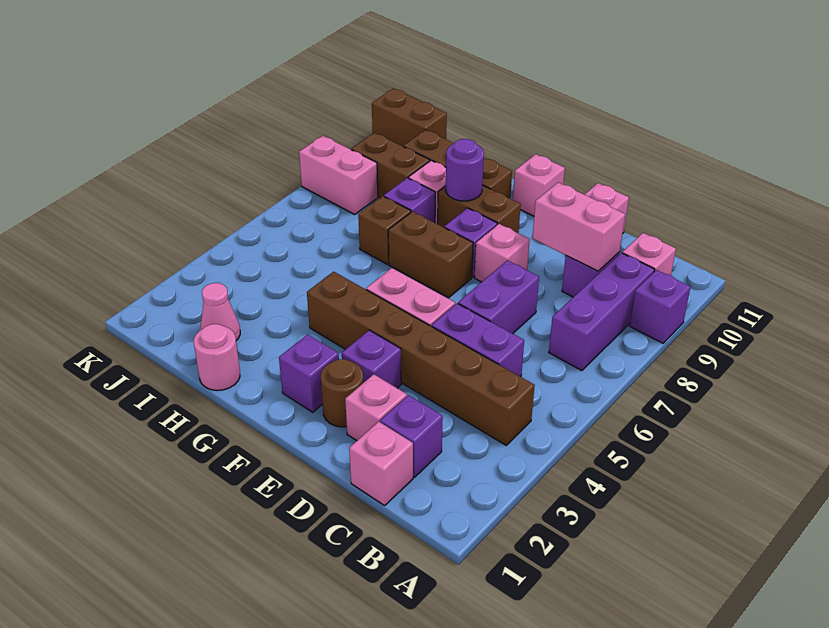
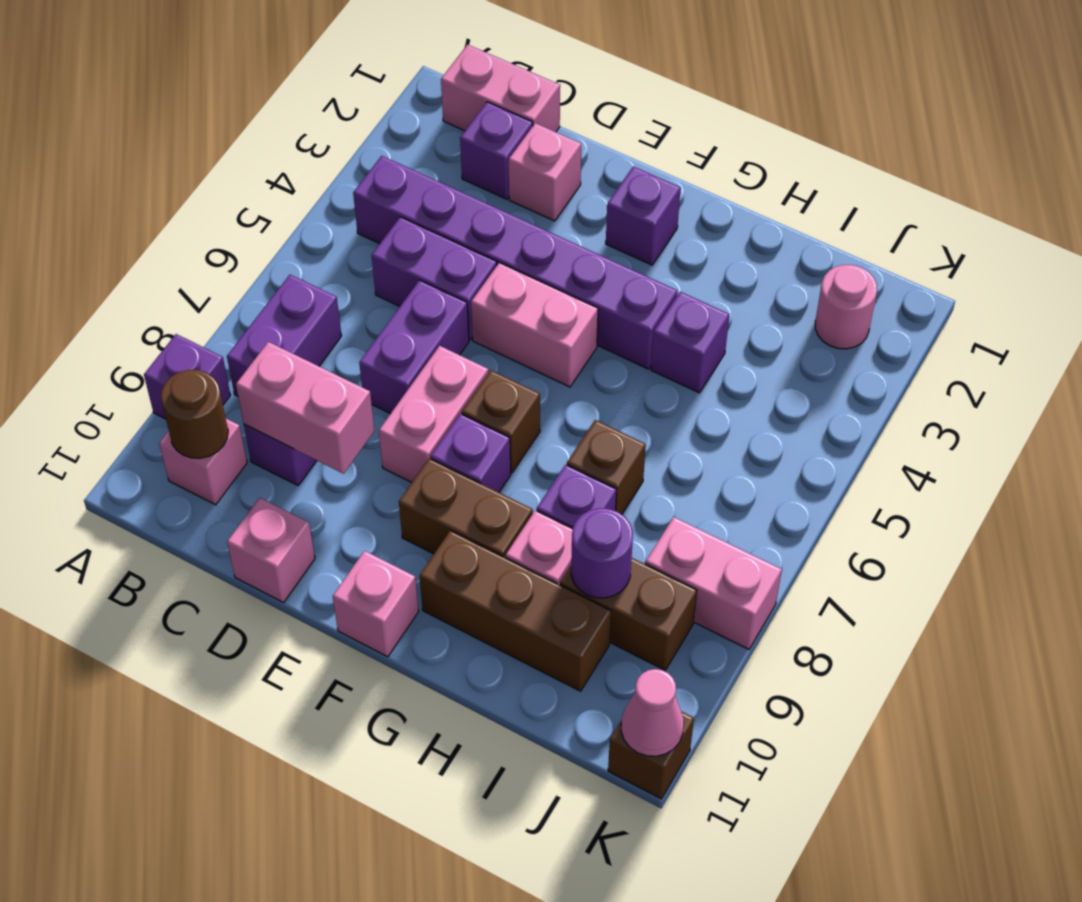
brown 1x6 brick [307,272,535,445] -> purple 1x6 brick [353,156,678,369]
purple 1x3 brick [549,253,655,371] -> purple 1x2 brick [227,275,342,396]
pink 1x1 brick [349,422,413,506] -> pink 1x2 brick [441,45,560,132]
brown 1x1 round brick [321,359,363,427] -> brown 1x1 round brick moved to [161,370,228,458]
purple 1x1 brick [342,330,401,388] -> purple 1x1 brick moved to [651,292,729,393]
pink 1x1 brick [474,224,530,282] -> pink 1x2 brick [379,346,488,482]
brown 1x2 brick [388,211,473,298] -> brown 1x1 brick [462,370,540,473]
purple 1x1 round brick [446,139,484,201] -> purple 1x1 round brick moved to [571,508,633,598]
pink 1x1 round brick [194,324,240,390] -> pink 1x1 round brick moved to [815,265,877,349]
pink 1x1 cone [200,283,240,341] -> pink 1x1 cone moved to [621,669,684,756]
brown 1x2 brick [372,89,447,147] -> brown 1x1 brick [608,711,694,799]

